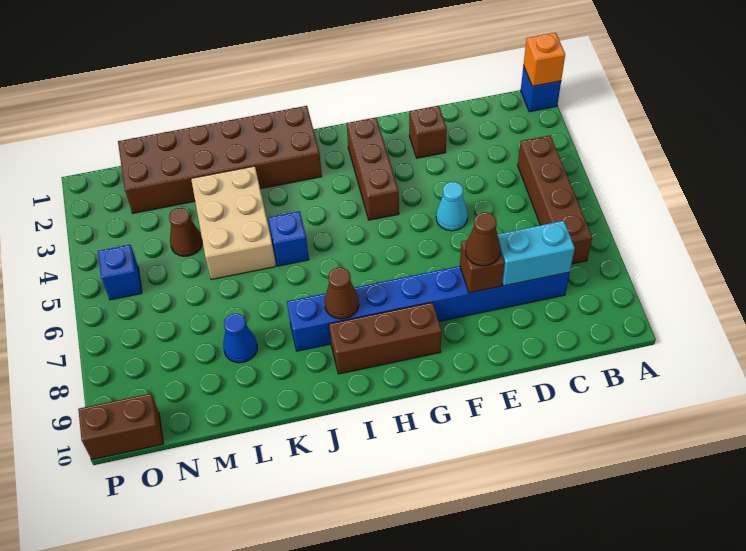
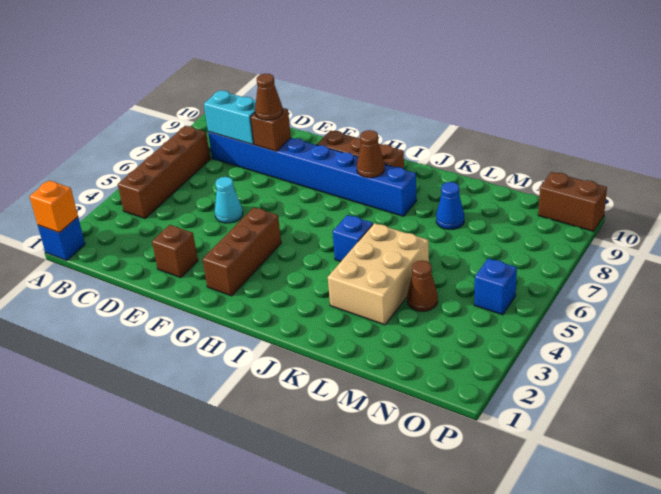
brown 2x6 brick [118,106,322,213] -> none

